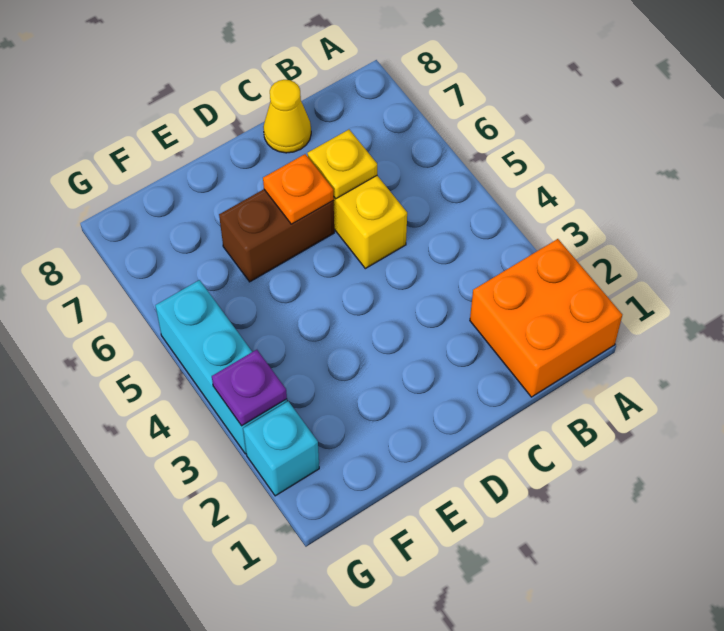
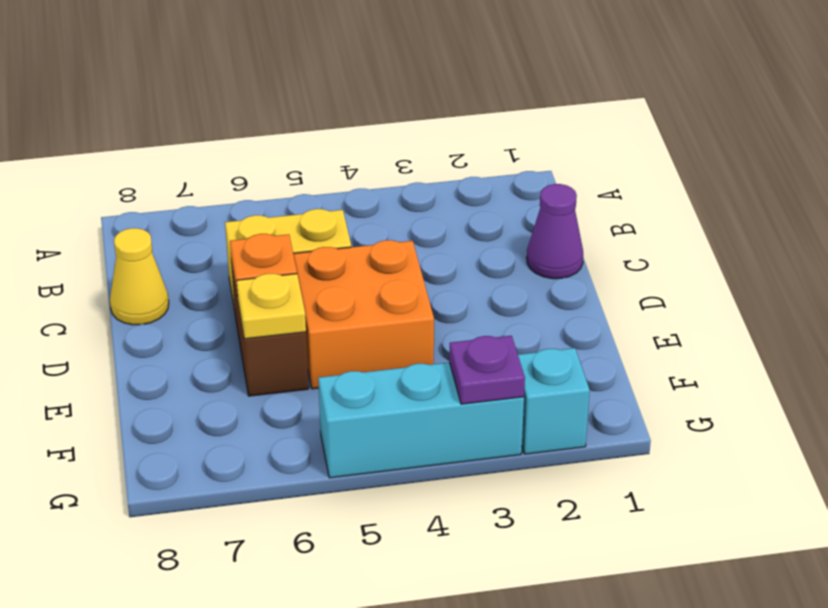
orange 2x2 brick [470,239,622,397] -> orange 2x2 brick moved to [293,240,434,389]
none -> purple 1x1 cone [527,184,583,279]
yellow 1x1 plate [307,130,377,199] -> yellow 1x1 plate moved to [237,274,306,339]

